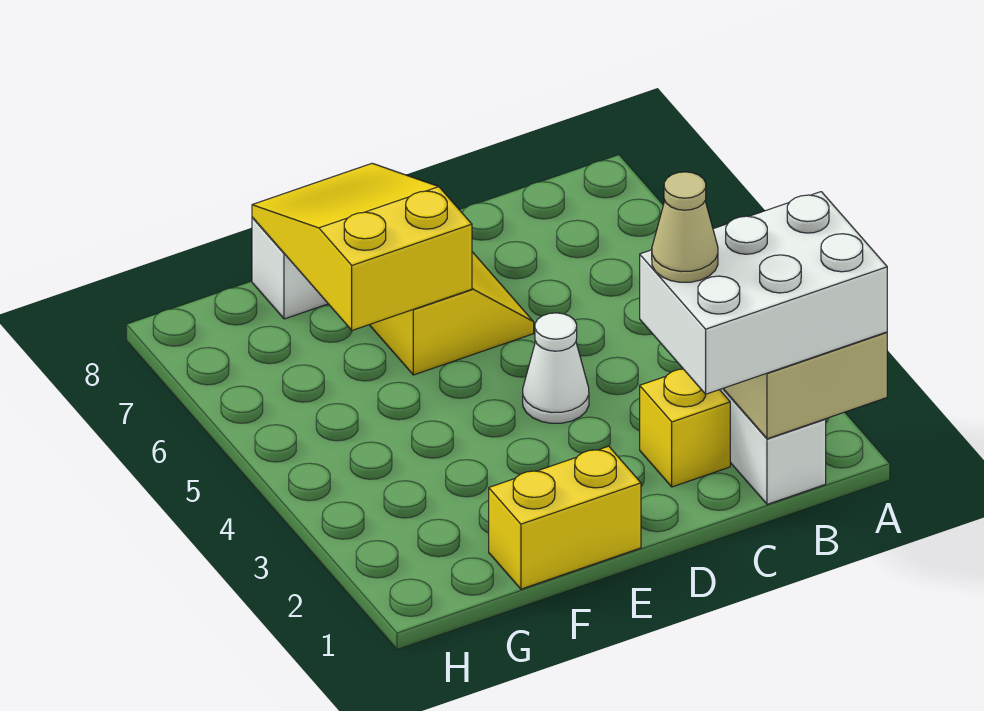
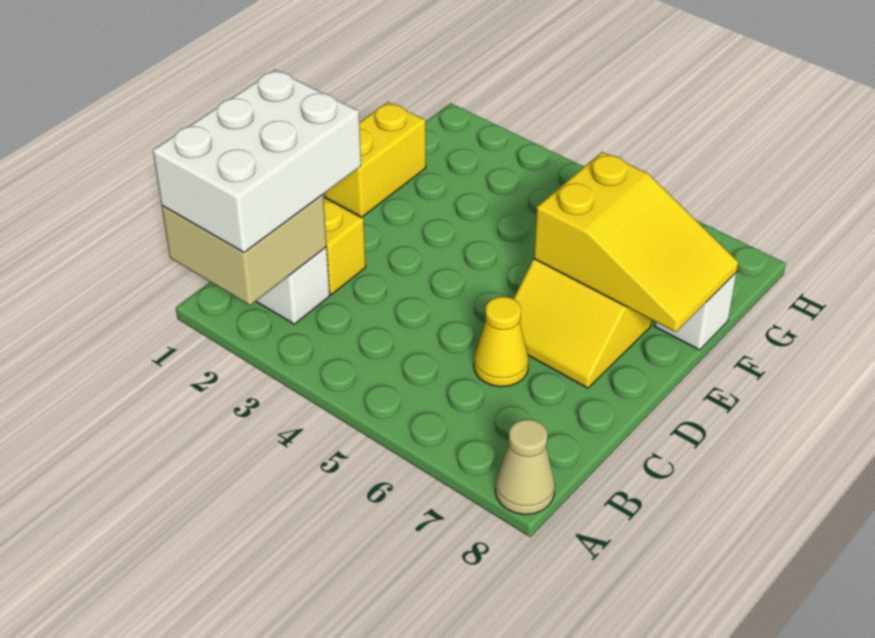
tan 1x1 cone [652,172,718,282] -> tan 1x1 cone moved to [495,419,555,515]
none -> yellow 1x1 cone [474,296,529,387]
white 1x1 cone [523,313,589,423] -> none

